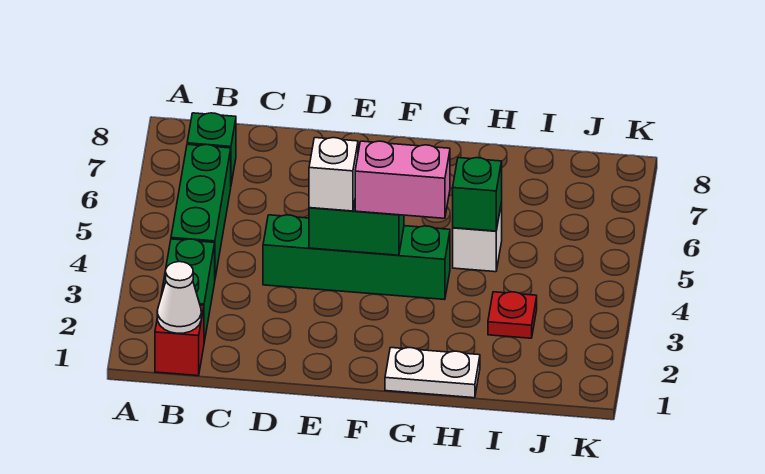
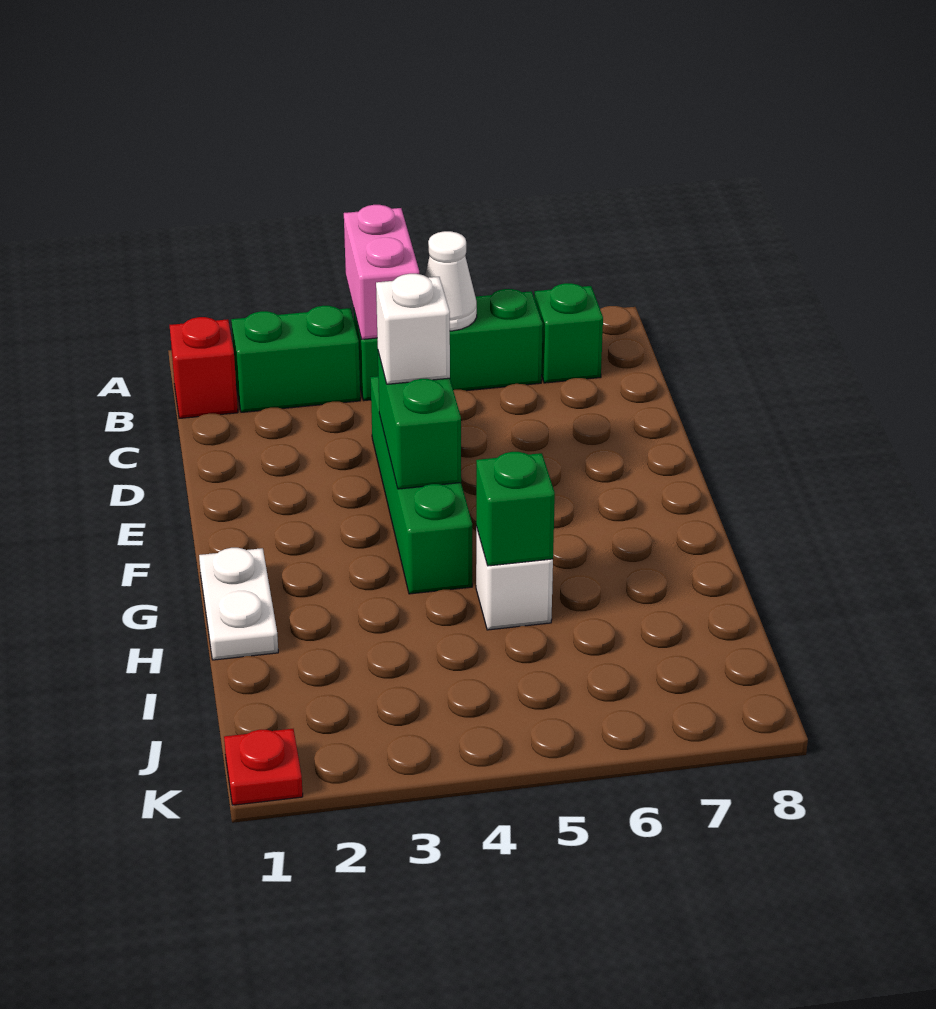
white 1x1 cone [157,262,201,333] -> white 1x1 cone moved to [425,231,477,331]
pink 1x2 brick [355,141,450,218] -> pink 1x2 brick moved to [344,205,419,339]
red 1x1 plate [488,292,537,338] -> red 1x1 plate moved to [224,729,303,805]

